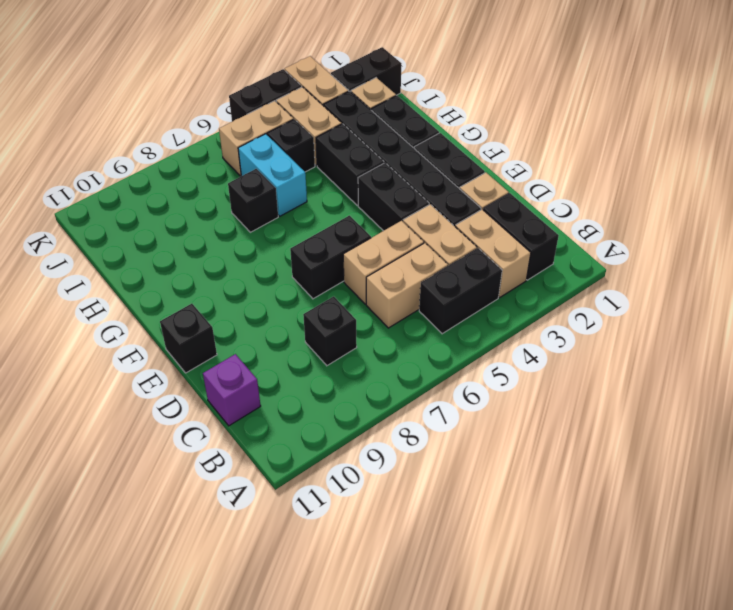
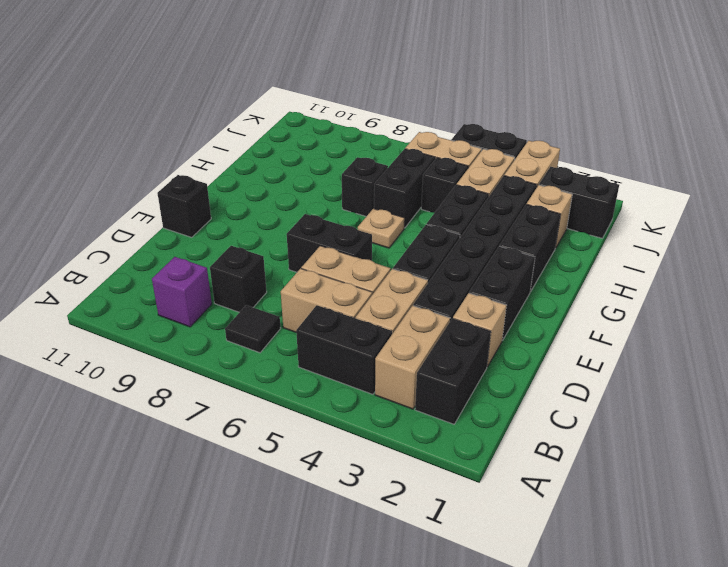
none -> black 1x1 tile [225,305,281,353]
purple 1x1 brick [203,354,261,426] -> purple 1x1 brick moved to [152,257,212,327]
none -> tan 1x1 plate [358,209,404,248]
cyan 1x2 brick [238,134,307,216] -> black 1x2 brick [374,149,435,228]

